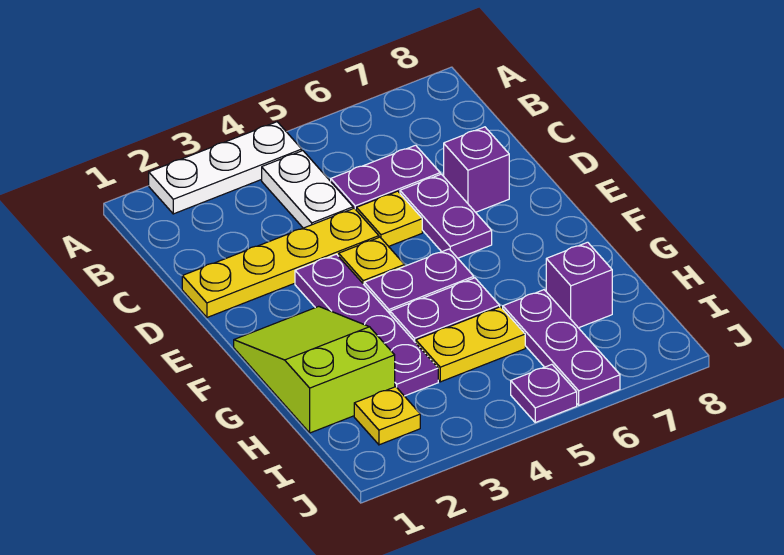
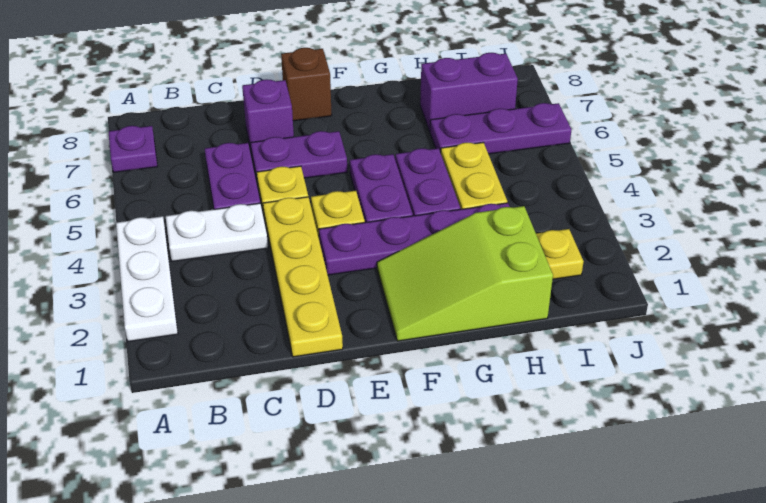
none -> brown 1x1 brick [281,48,332,121]
purple 1x1 brick [546,242,612,328] -> purple 1x2 brick [420,53,518,131]
purple 1x1 plate [511,365,577,422] -> purple 1x1 plate moved to [109,126,158,172]

